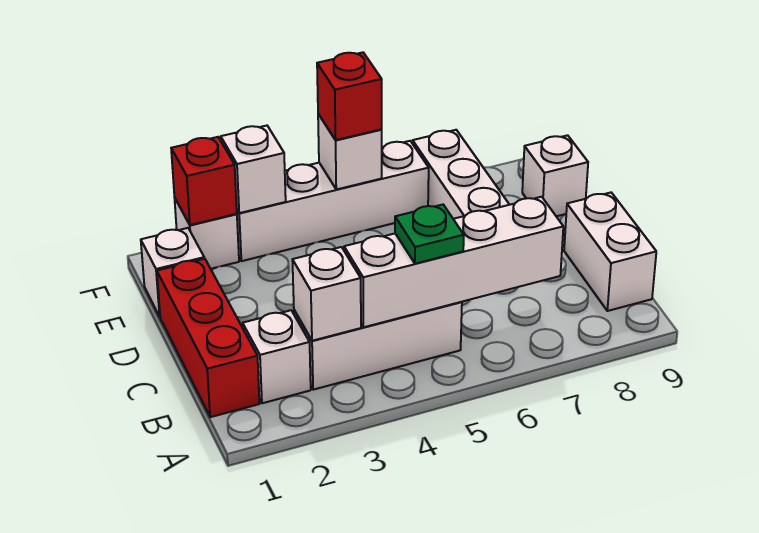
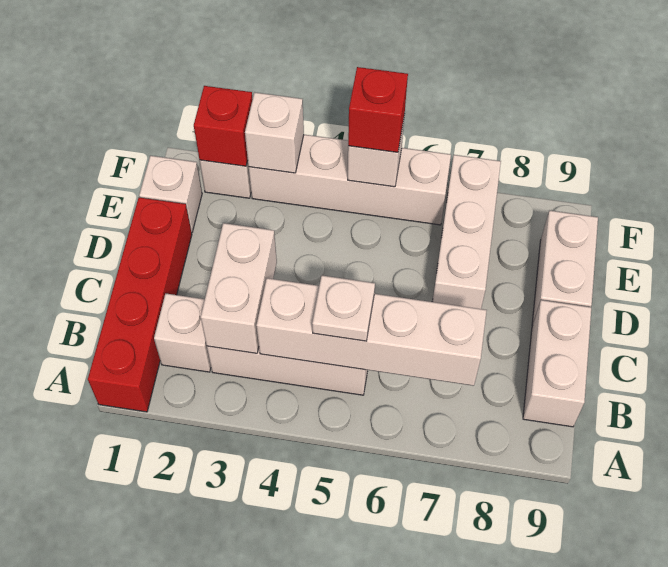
red 1x3 brick [157,259,259,417] -> red 1x4 brick [88,197,192,412]
white 1x1 brick [292,247,361,341] -> white 1x2 brick [201,223,277,353]
green 1x1 plate [395,205,464,264] -> white 1x1 plate [312,275,375,341]
white 1x1 brick [522,135,588,216] -> white 1x2 brick [532,210,598,326]

